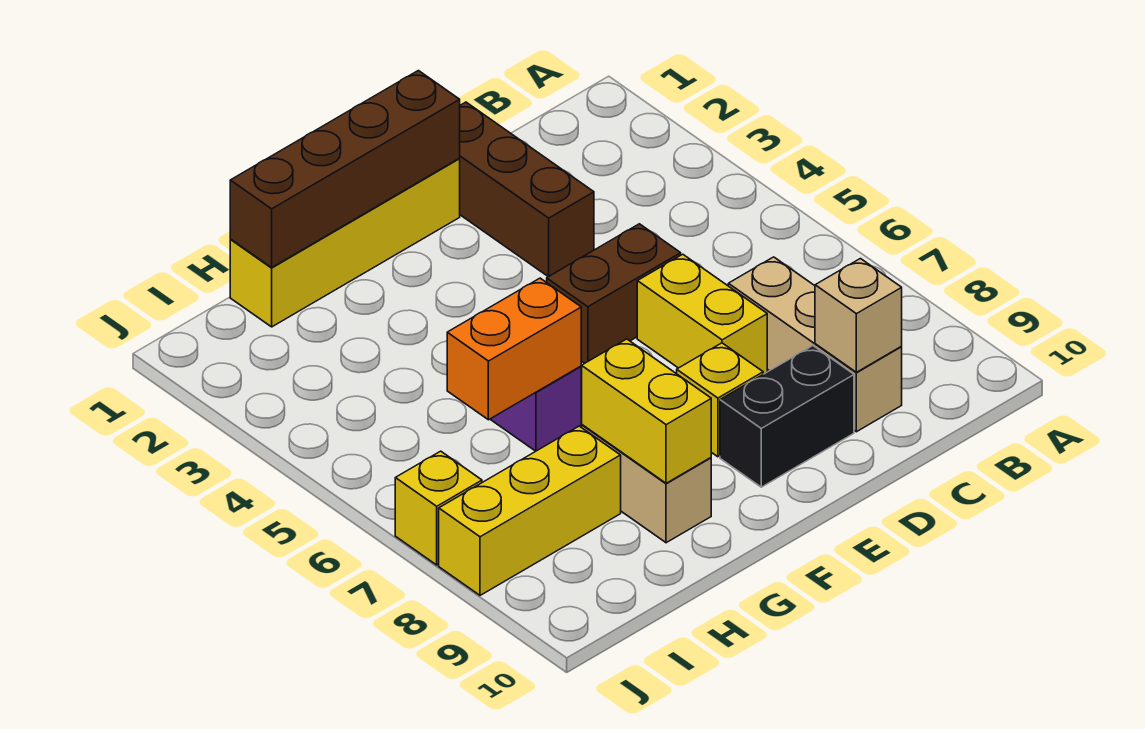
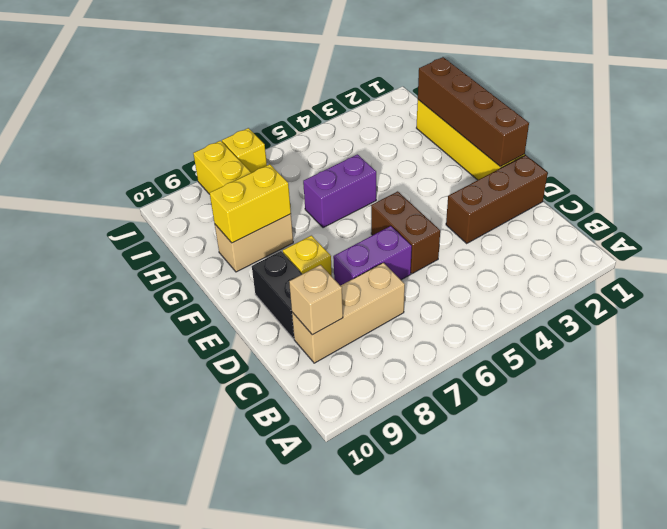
yellow 1x2 brick [637,254,767,374] -> purple 1x2 brick [333,226,412,286]
orange 1x2 brick [447,278,581,420] -> none

